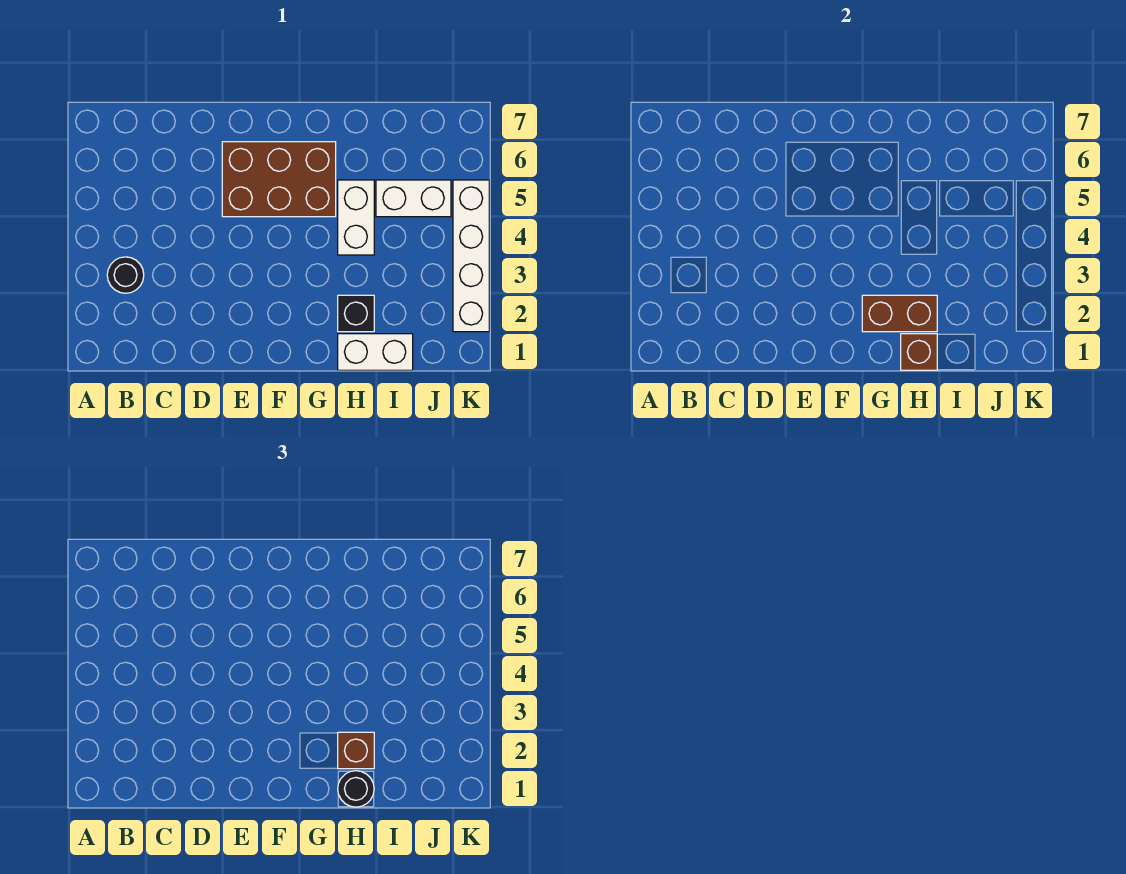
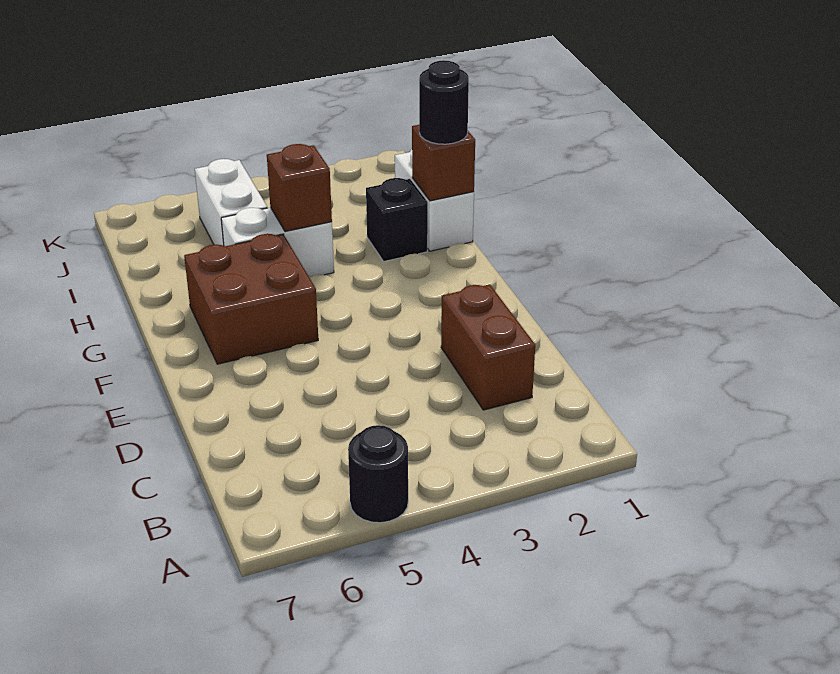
black 1x1 round brick [107,257,144,293] -> black 1x1 round brick moved to [348,425,408,523]
brown 2x3 brick [222,142,336,217] -> brown 2x2 brick [184,234,318,364]
brown 1x2 brick [862,295,937,332] -> brown 1x2 brick moved to [441,284,535,410]
brown 1x1 brick [338,732,374,769] -> brown 1x1 brick moved to [267,144,332,232]
white 1x4 brick [453,180,489,332] -> none

